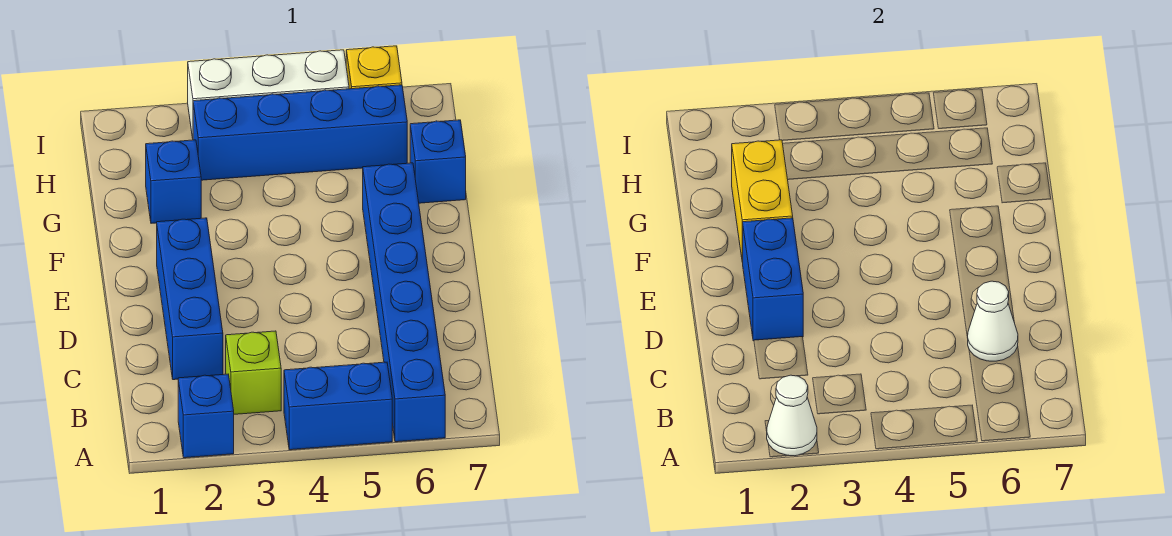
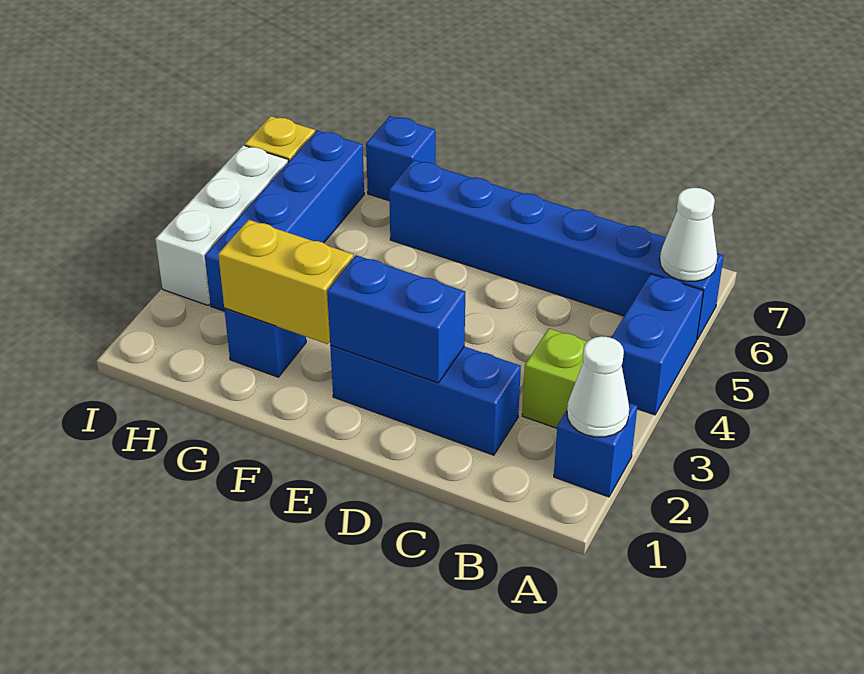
white 1x1 cone [968,281,1018,361] -> white 1x1 cone moved to [660,188,717,281]

